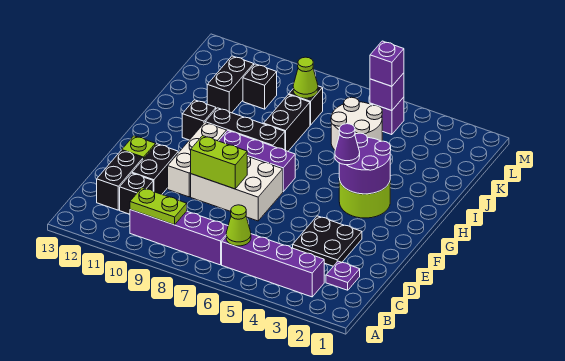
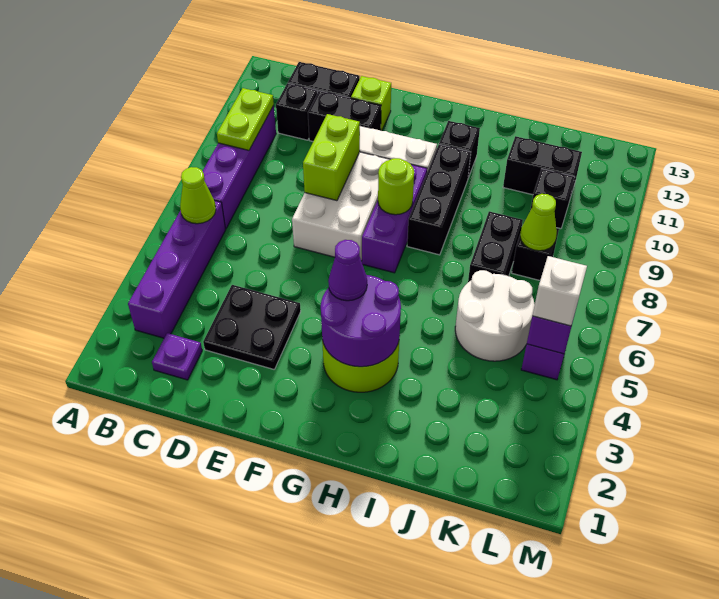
none -> lime 1x1 round brick [378,158,414,215]
black 1x2 brick [264,95,310,151] -> black 1x2 brick turned to [468,211,523,282]
purple 1x1 brick [370,41,404,86] -> white 1x1 brick [533,256,587,326]

